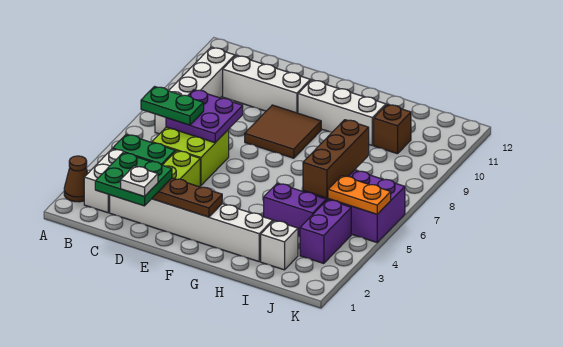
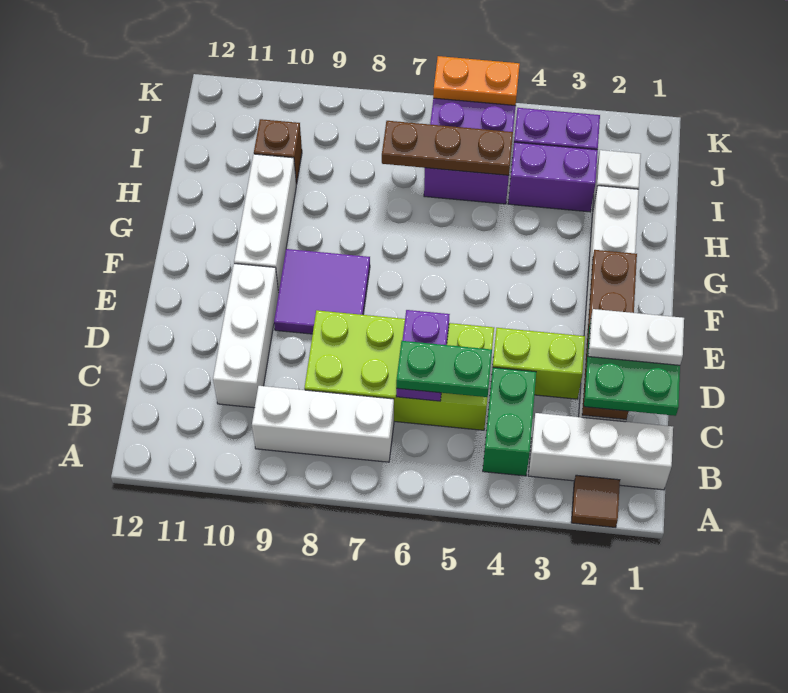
brown 1x1 cone [64,156,88,202] -> brown 1x1 tile [571,475,620,527]
white 1x2 brick [84,149,125,213] -> white 1x3 brick [528,413,673,490]
green 1x2 plate [141,87,204,125] -> green 1x2 plate turned to [396,341,492,397]
white 1x4 brick [155,47,235,134] -> white 1x3 brick [252,386,394,462]
lime 2x2 brick [152,127,229,185] -> lime 2x4 brick [304,310,494,430]
purple 2x2 plate [166,90,243,143] -> purple 1x2 plate [396,310,450,401]
white 1x1 plate [121,166,158,197] -> white 1x2 plate [588,309,684,365]
brown 2x2 tile [245,105,321,158] -> purple 2x2 tile [274,249,370,334]
purple 1x2 brick [264,183,326,237] -> purple 1x2 brick turned to [508,142,598,212]
brown 1x3 brick [303,120,369,198] -> brown 1x3 plate [382,121,513,175]
orange 1x2 plate [328,176,391,214] -> orange 1x2 plate turned to [433,56,520,106]

